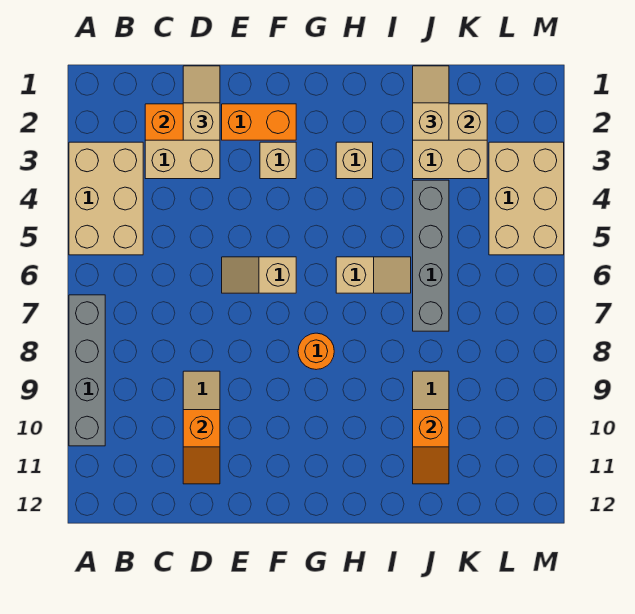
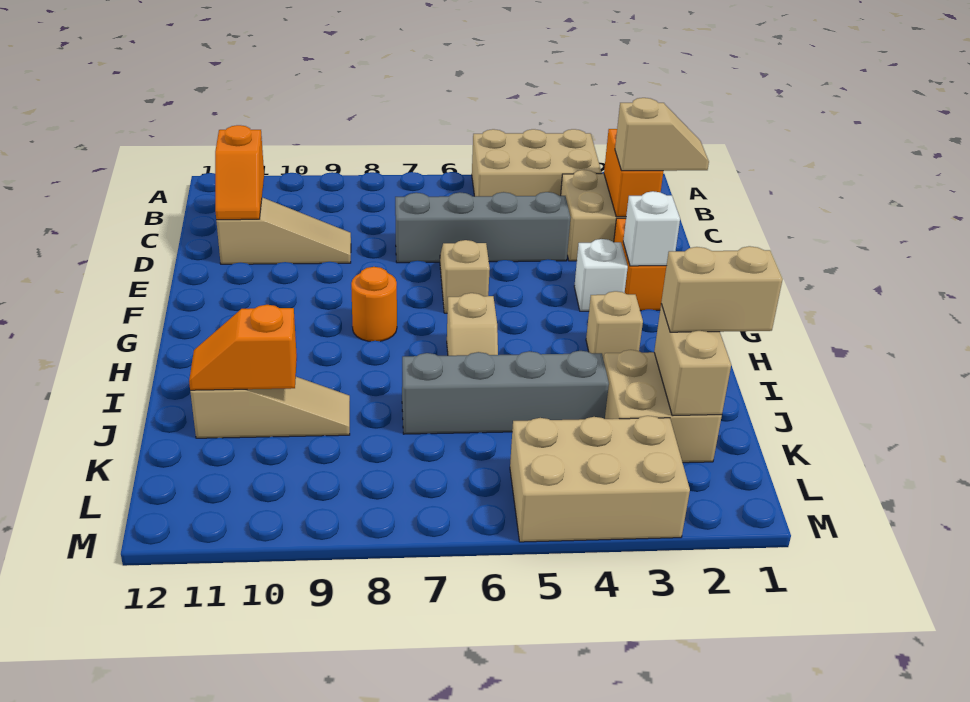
grey 1x4 brick [69,295,105,446] -> grey 1x4 brick moved to [395,192,570,263]
orange 1x2 slope [183,410,220,484] -> orange 1x2 slope turned to [215,125,264,220]
none -> white 1x1 brick [623,191,680,266]
tan 1x1 brick [260,142,296,179] -> white 1x1 brick [574,239,628,311]
tan 1x2 slope [413,66,449,140] -> tan 1x2 brick [661,246,783,332]

